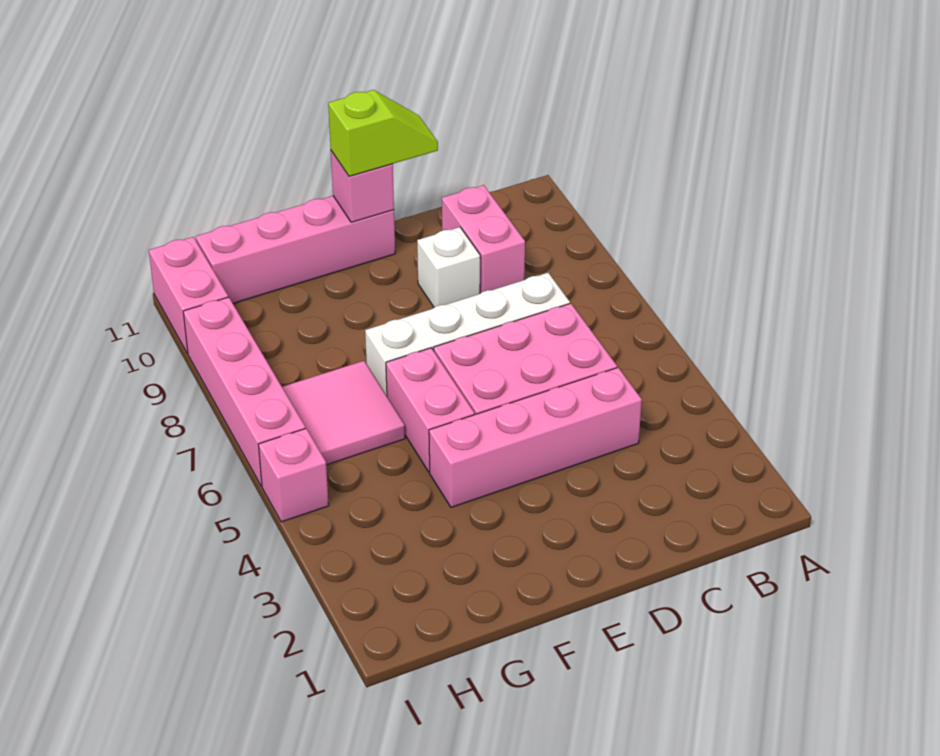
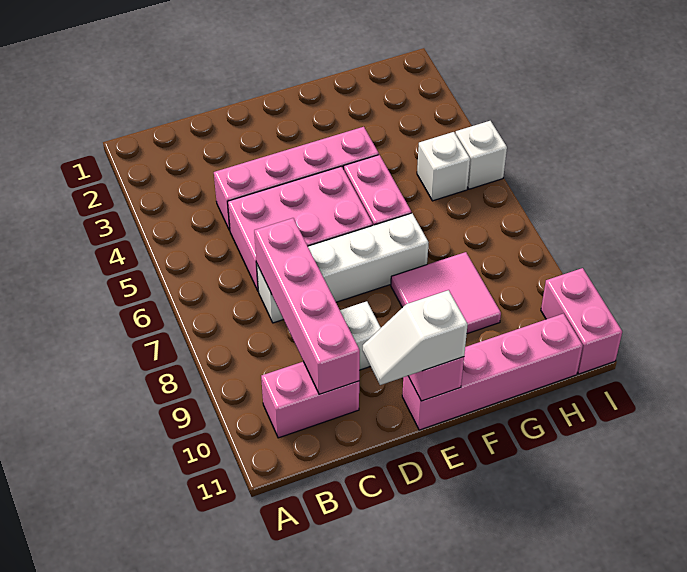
pink 1x2 brick [442,185,525,293] -> pink 1x2 brick turned to [261,362,359,438]
lime 1x2 slope [328,90,438,176] -> white 1x2 slope [363,290,468,385]
pink 2x2 tile [282,361,405,465] -> pink 2x2 tile moved to [391,252,501,334]
none -> white 1x1 brick [417,132,470,201]
pink 1x1 brick [259,428,329,522] -> white 1x1 brick [456,121,507,189]
pink 1x4 brick [183,297,305,486] -> pink 1x4 brick moved to [254,218,360,395]

